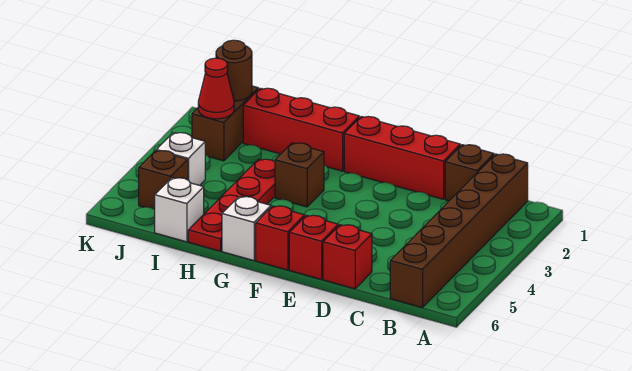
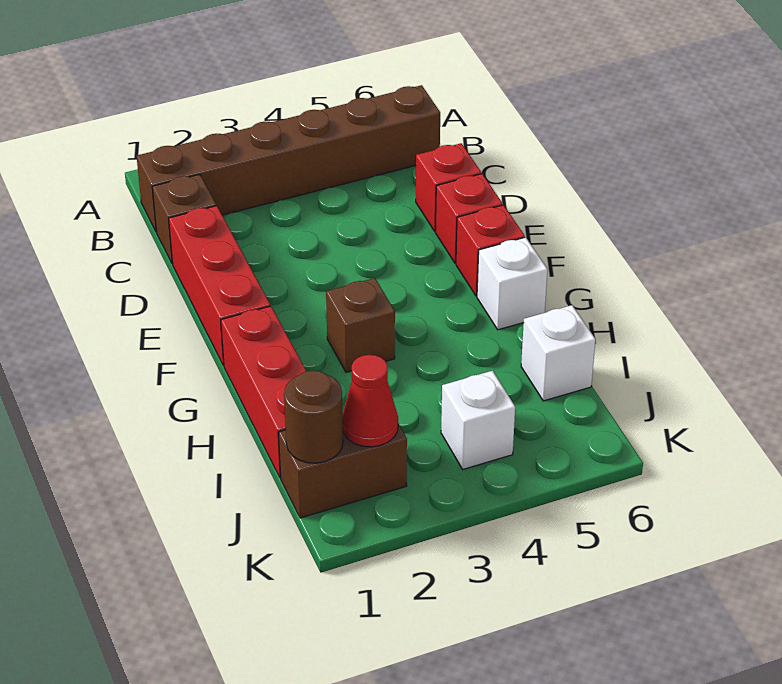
red 1x4 plate [188,159,275,251] -> none
brown 1x1 brick [139,151,188,210] -> none

